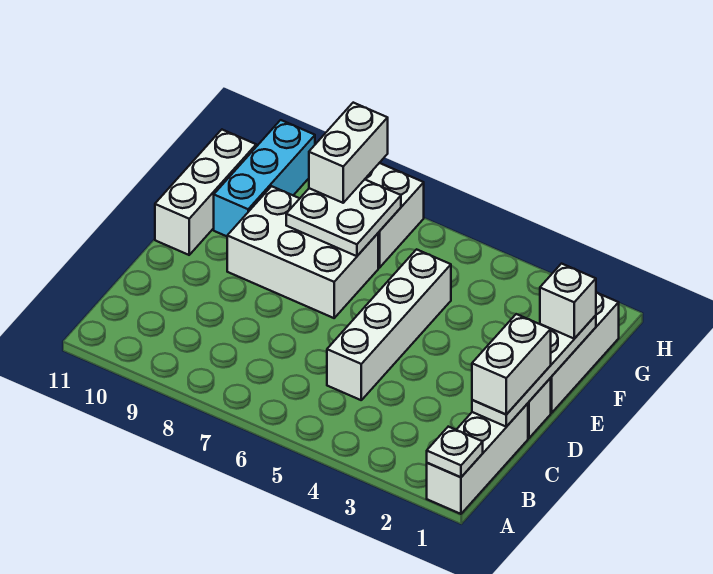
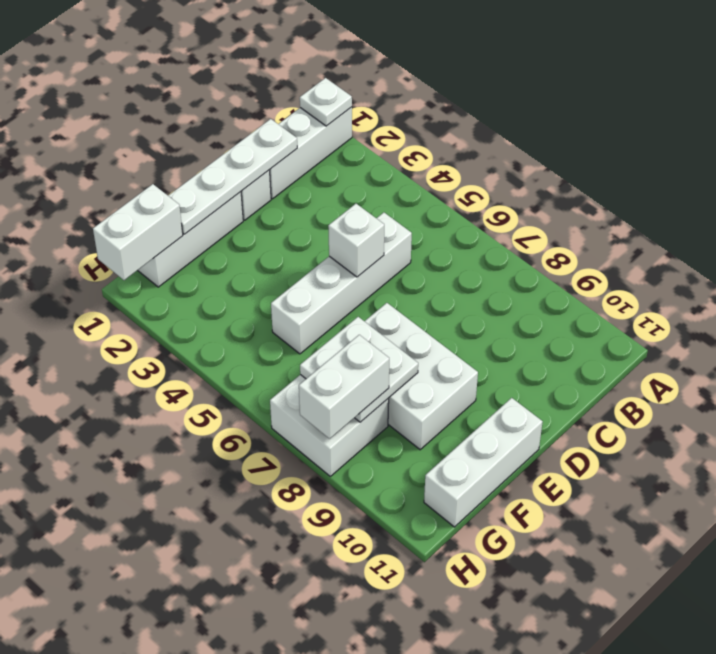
white 1x2 brick [472,314,551,415] -> white 1x2 brick moved to [93,184,183,280]
white 1x1 brick [540,264,596,339] -> white 1x1 brick moved to [328,204,384,277]
cyan 1x3 brick [214,120,315,236] -> none

